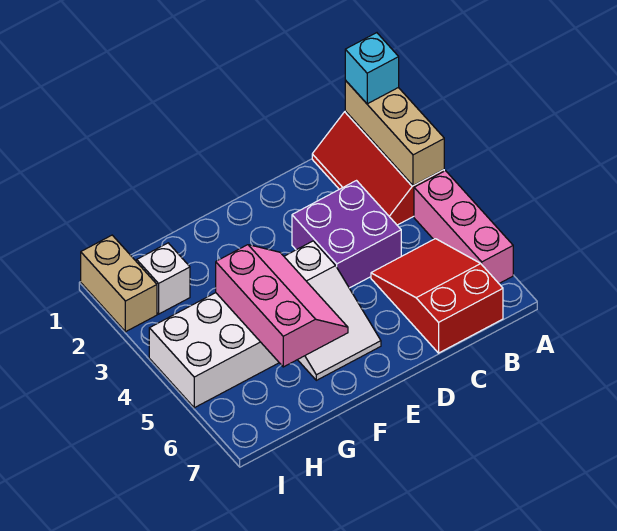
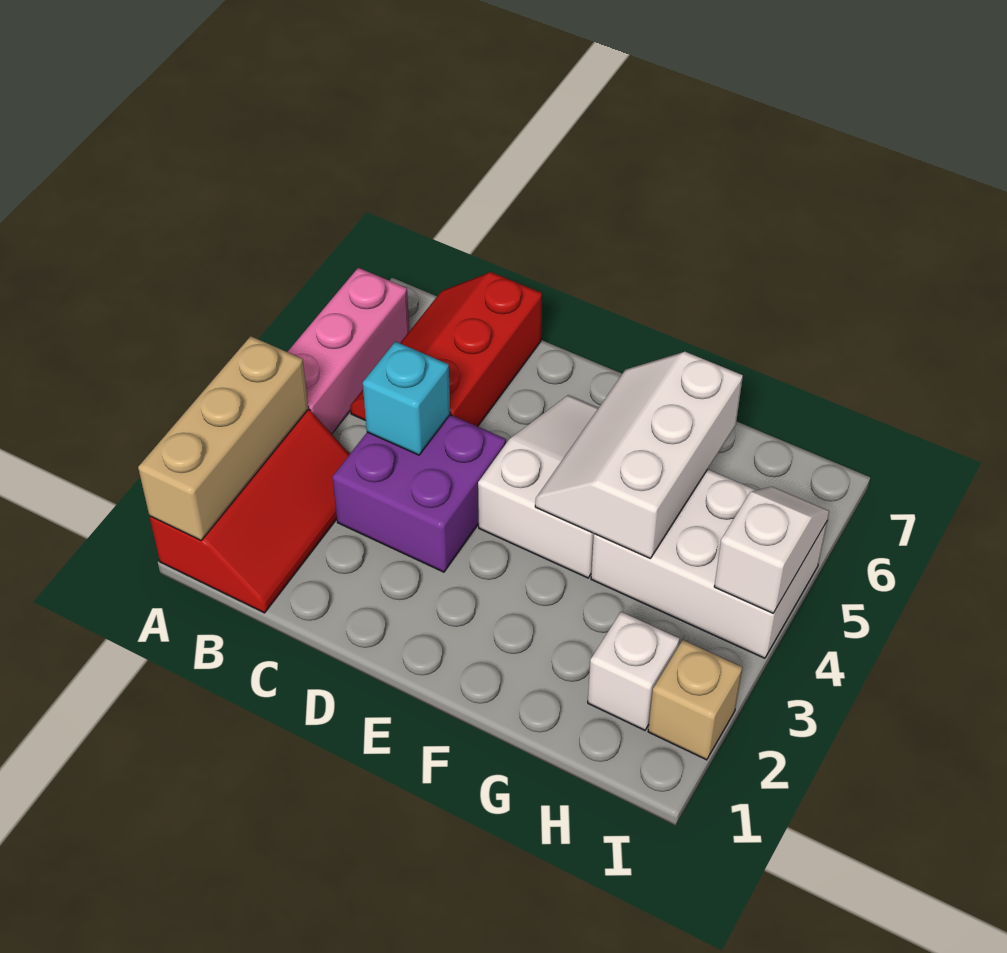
cyan 1x1 brick [345,33,399,104] -> cyan 1x1 brick moved to [363,341,450,455]
red 2x3 slope [371,239,503,353] -> red 2x3 slope turned to [350,272,542,427]
pink 2x3 slope [216,245,348,367] -> white 2x3 slope [535,352,743,559]
tan 1x2 brick [81,235,157,332] -> tan 1x1 brick [648,640,742,760]
none -> white 1x2 slope [714,487,829,613]

